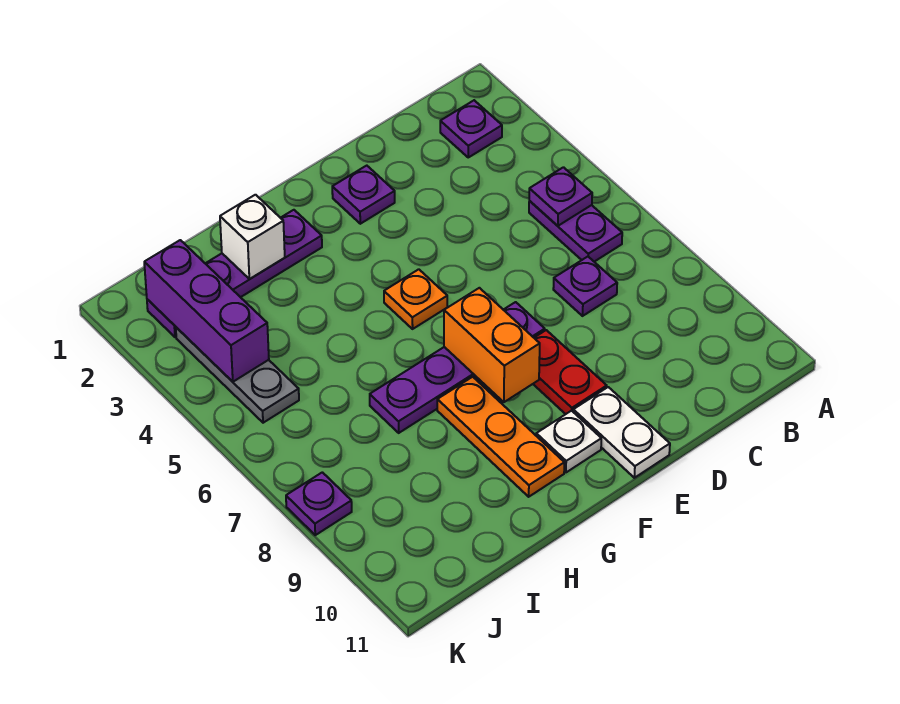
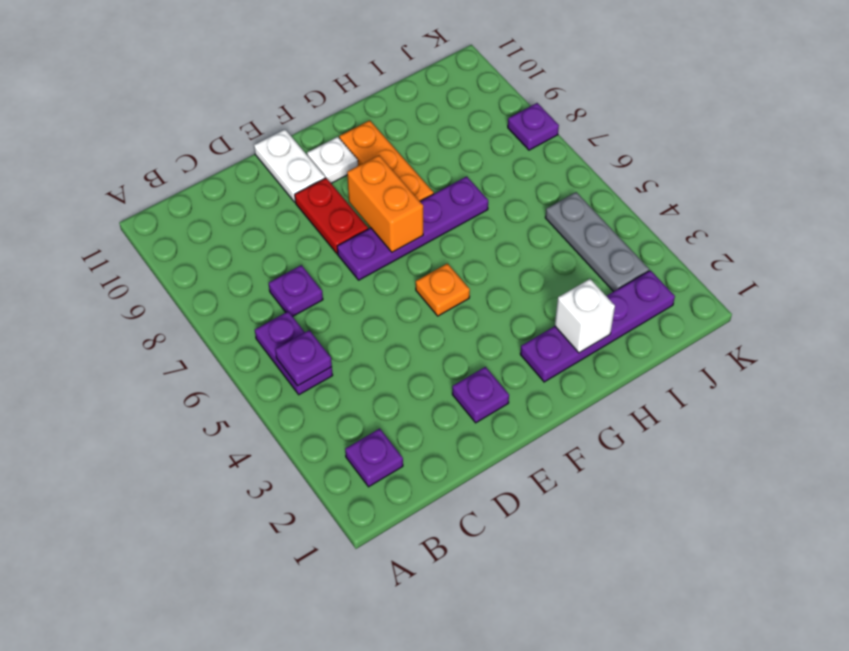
purple 1x3 brick [144,240,269,382] -> none

